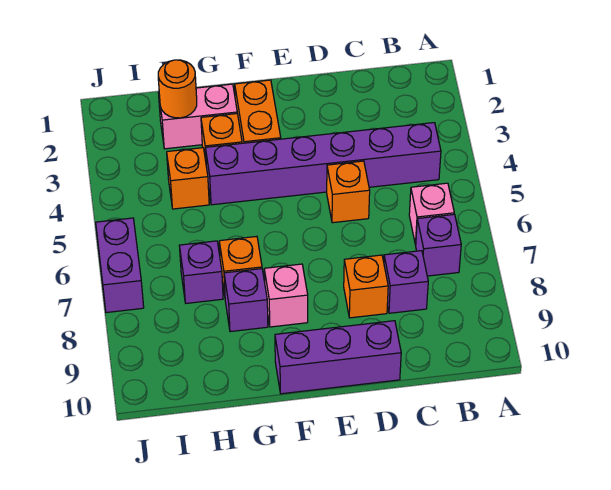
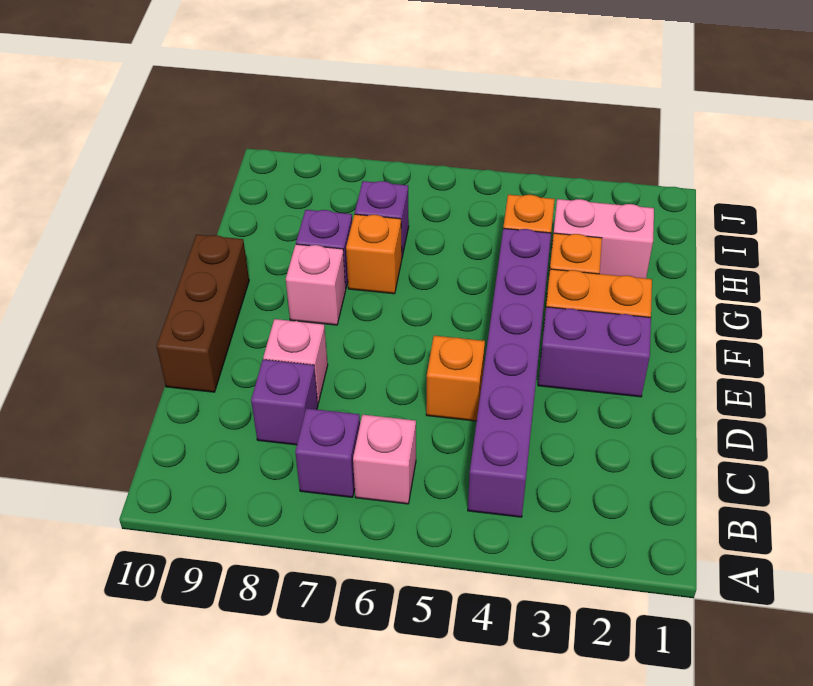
orange 1x1 brick [344,255,388,318] -> pink 1x1 brick [263,319,328,403]
purple 1x3 brick [275,321,401,394] -> brown 1x3 brick [157,235,249,392]
pink 1x2 brick [158,84,237,149] -> pink 1x2 brick turned to [551,199,654,278]
orange 1x1 round brick [158,60,197,118] -> none
purple 1x2 brick [96,218,144,313] -> purple 1x2 brick moved to [538,307,651,397]

